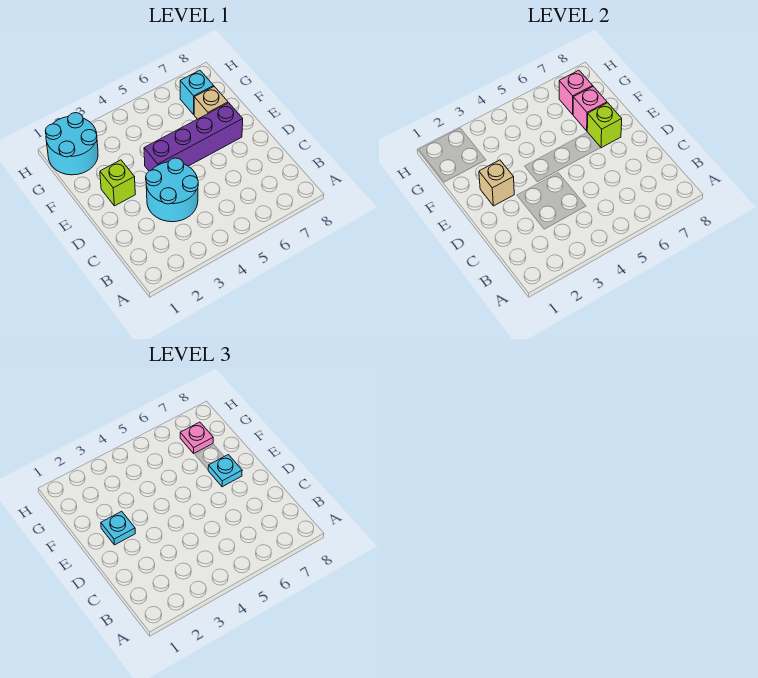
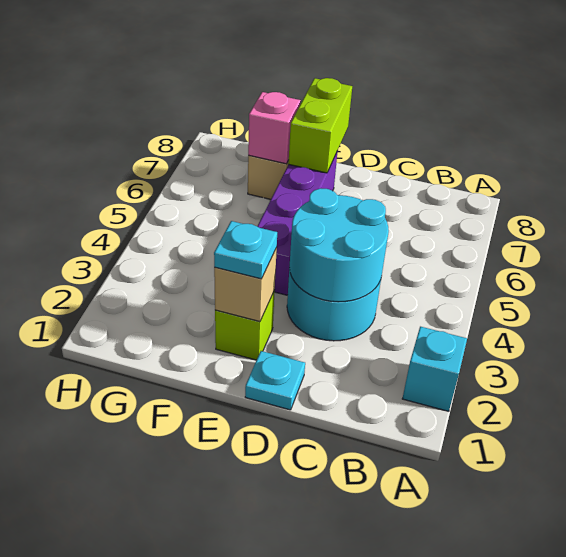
lime 1x1 brick [587,103,622,148] -> lime 1x2 brick [288,78,352,173]
cyan 1x1 plate [208,455,242,487] -> cyan 1x1 plate moved to [245,351,305,410]
cyan 2x2 round brick [45,113,98,175] -> cyan 2x2 round brick moved to [289,188,389,302]
cyan 1x1 brick [180,70,214,114] -> cyan 1x1 brick moved to [402,327,467,411]
pink 1x1 brick [559,70,593,114] -> none
pink 1x1 plate [180,422,213,453] -> none

